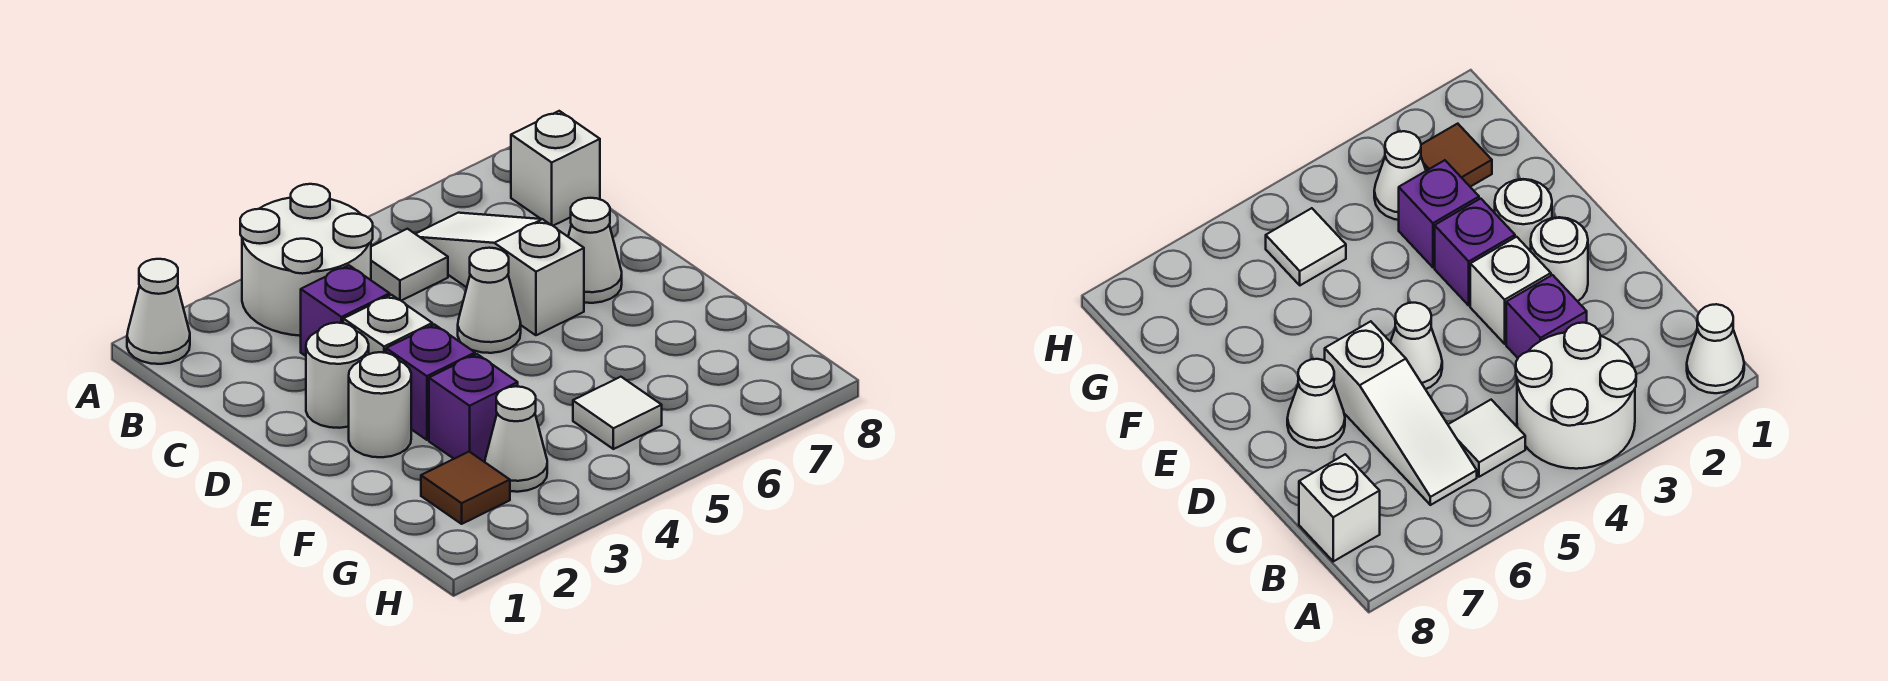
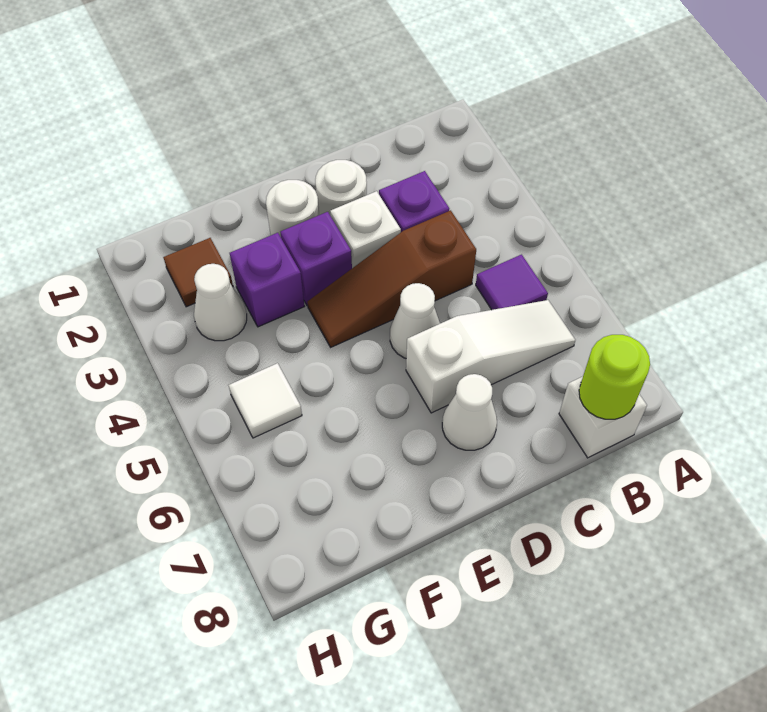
white 1x1 cone [127,259,190,364] -> none
white 2x2 round brick [240,184,373,336] -> none
white 1x1 tile [371,229,448,301] -> purple 1x1 tile [476,255,548,310]
none -> lime 1x1 round brick [579,335,650,419]
none -> brown 1x3 slope [307,210,476,347]

